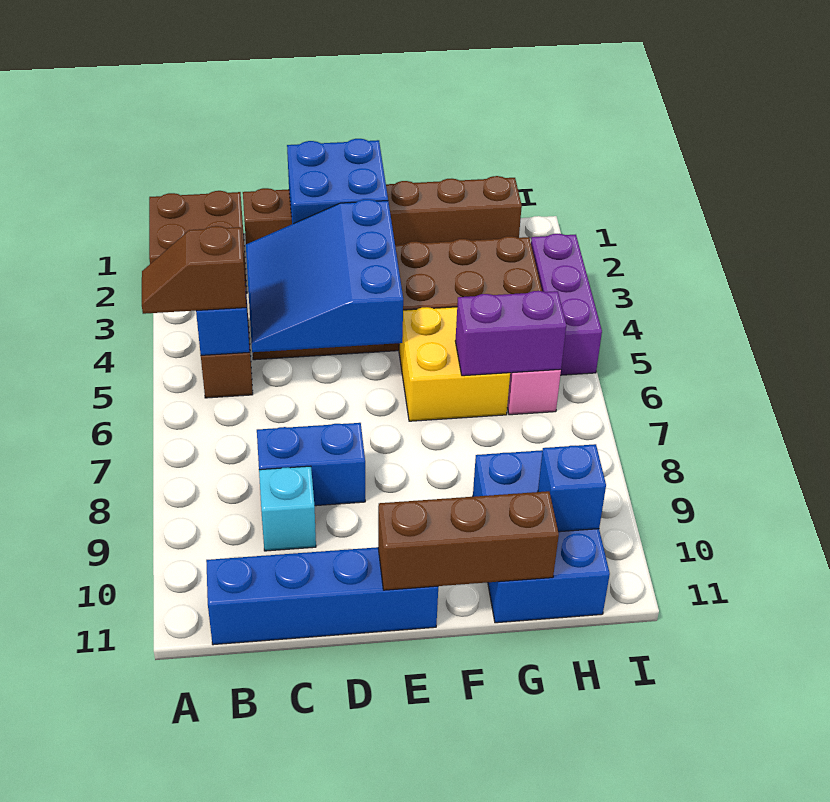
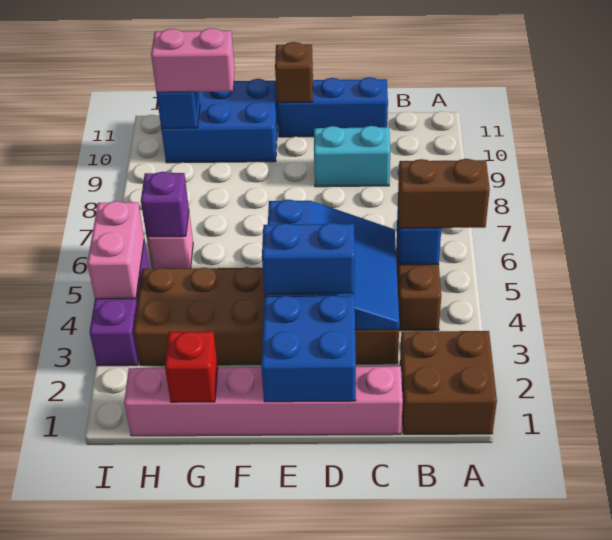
brown 1x2 slope [142,226,246,314] -> brown 1x2 brick [398,159,490,228]
blue 1x4 brick [206,547,438,645] -> blue 1x3 brick [277,77,388,137]
brown 1x6 brick [243,176,522,245] -> pink 1x6 brick [124,366,403,436]
blue 1x2 brick [257,423,365,506] -> blue 1x2 brick moved to [262,223,355,294]
cyan 1x1 brick [259,466,316,551] -> cyan 1x2 brick [314,126,390,187]
brown 1x3 brick [378,491,559,590] -> brown 1x1 brick [275,42,313,103]
yellow 2x2 brick [399,307,510,421] -> none
none -> red 1x1 brick [165,332,218,402]
purple 1x2 brick [455,291,566,376] -> purple 1x1 brick [141,172,189,237]
blue 2x3 brick [473,450,610,623] -> blue 2x3 brick turned to [161,79,278,163]
none -> pink 1x2 brick [151,28,235,92]
none -> pink 1x2 brick [87,201,144,299]

